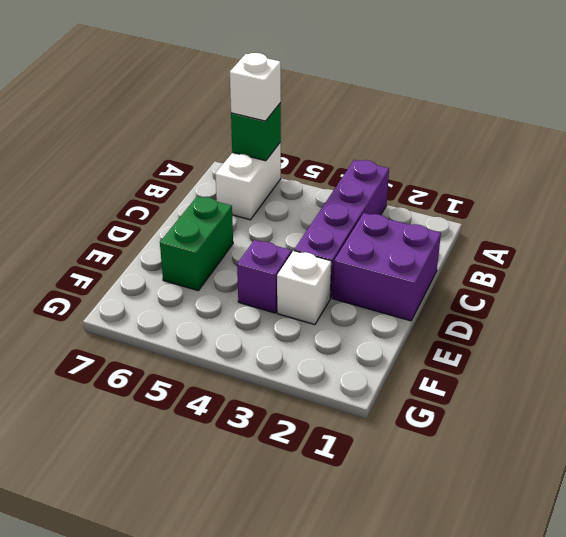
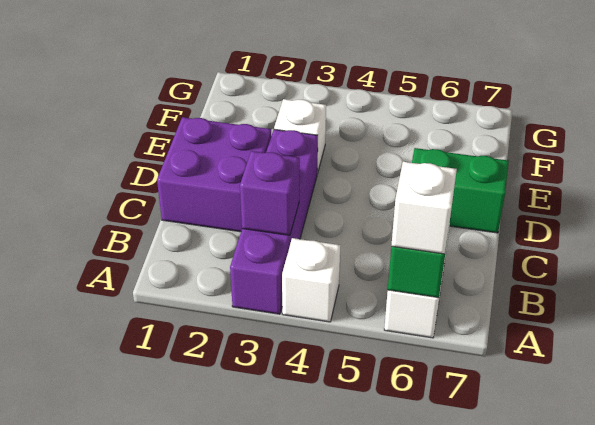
none -> white 1x1 brick [282,238,341,322]
green 1x2 brick [160,197,233,291] -> green 1x2 brick turned to [412,148,509,233]
purple 1x1 brick [237,240,292,313] -> purple 1x1 brick moved to [240,151,300,235]

